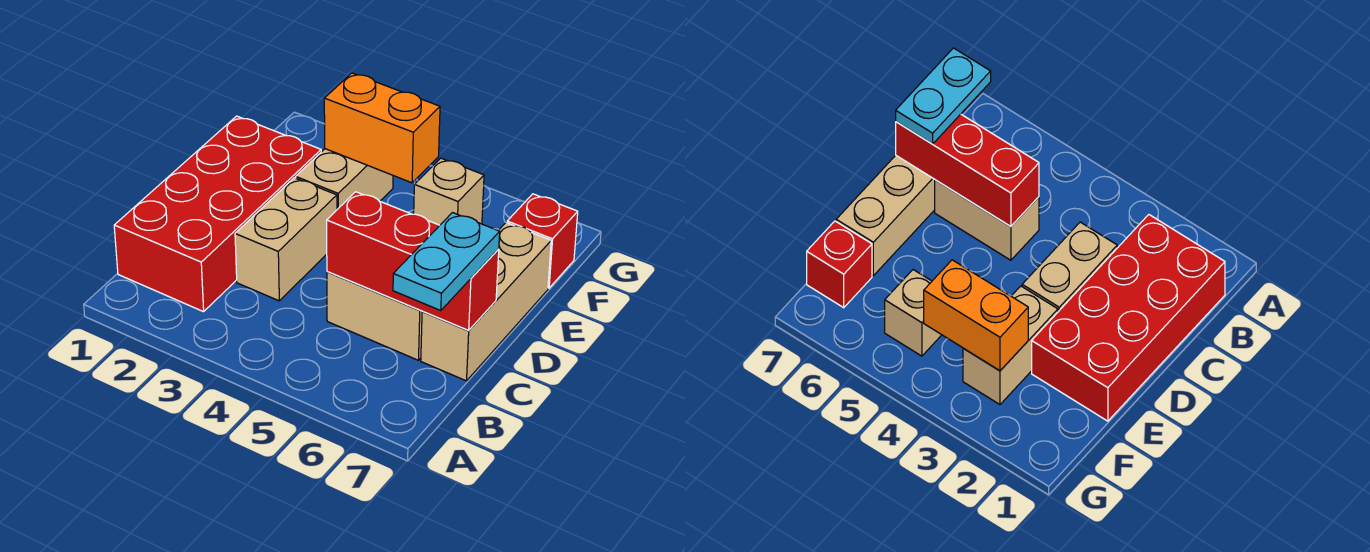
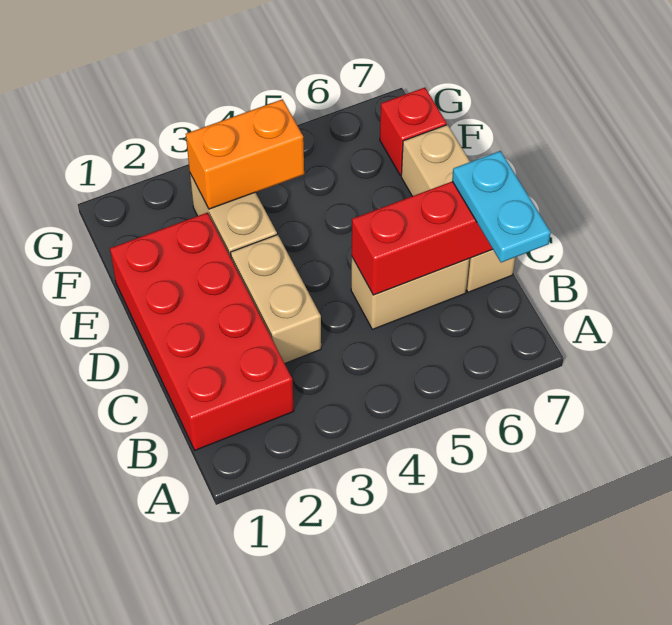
tan 1x1 brick [414,158,484,225] -> none

